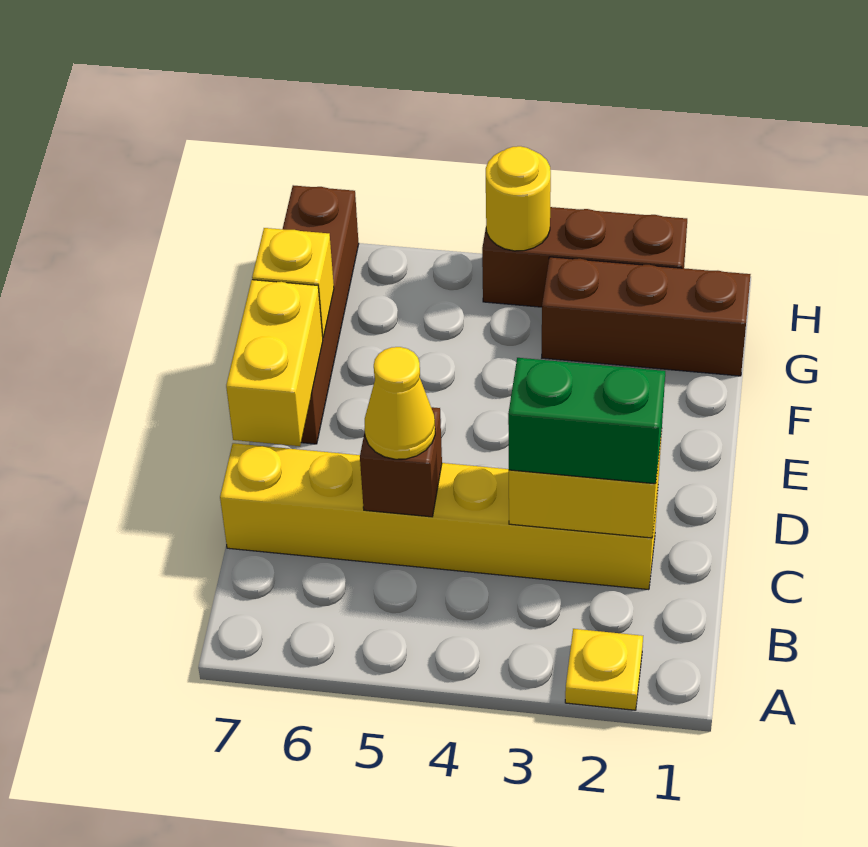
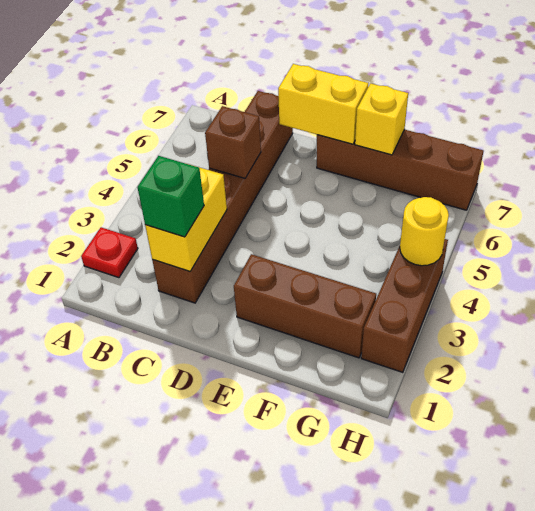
yellow 1x1 plate [565,629,643,710] -> red 1x1 plate [81,227,138,278]
yellow 1x6 brick [220,443,658,590] -> brown 1x6 brick [152,91,293,303]
green 1x2 brick [508,358,665,484] -> green 1x1 brick [137,156,204,237]
yellow 1x1 cone [365,347,435,459] -> none
brown 1x3 brick [542,257,751,376] -> brown 1x3 brick turned to [234,254,376,358]

